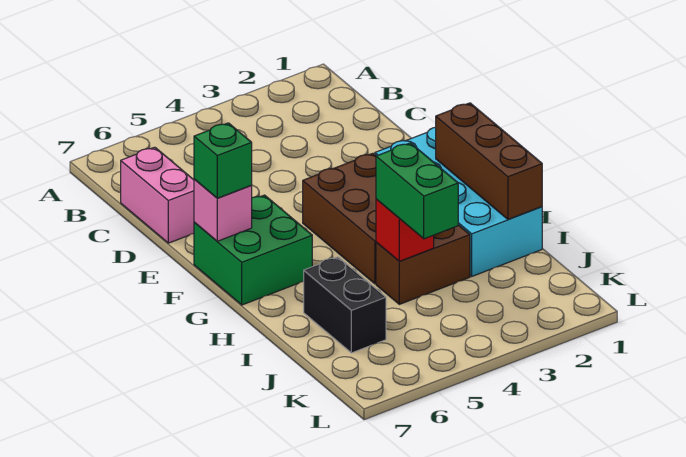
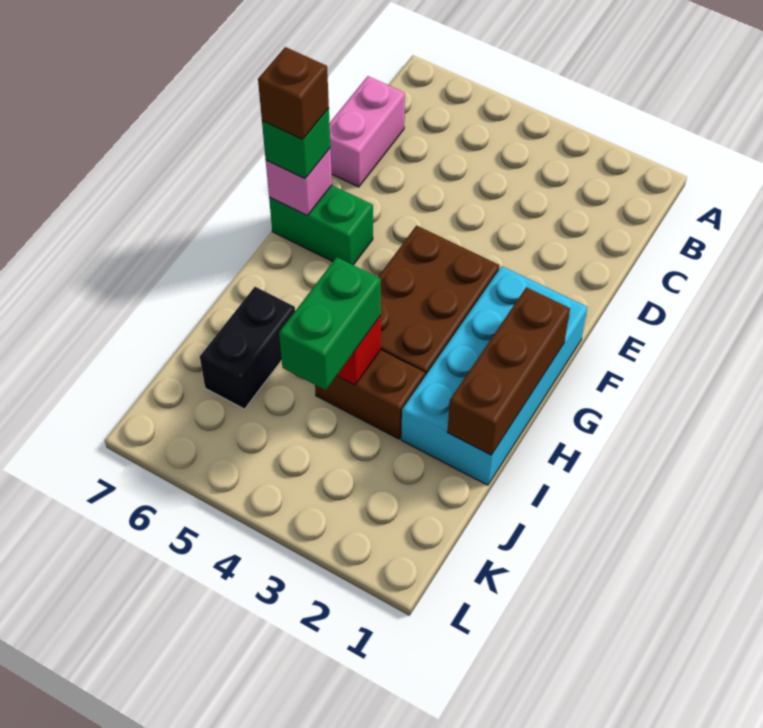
green 2x2 brick [194,195,312,305] -> green 1x2 brick [269,185,373,265]
none -> brown 1x1 brick [258,47,329,139]

